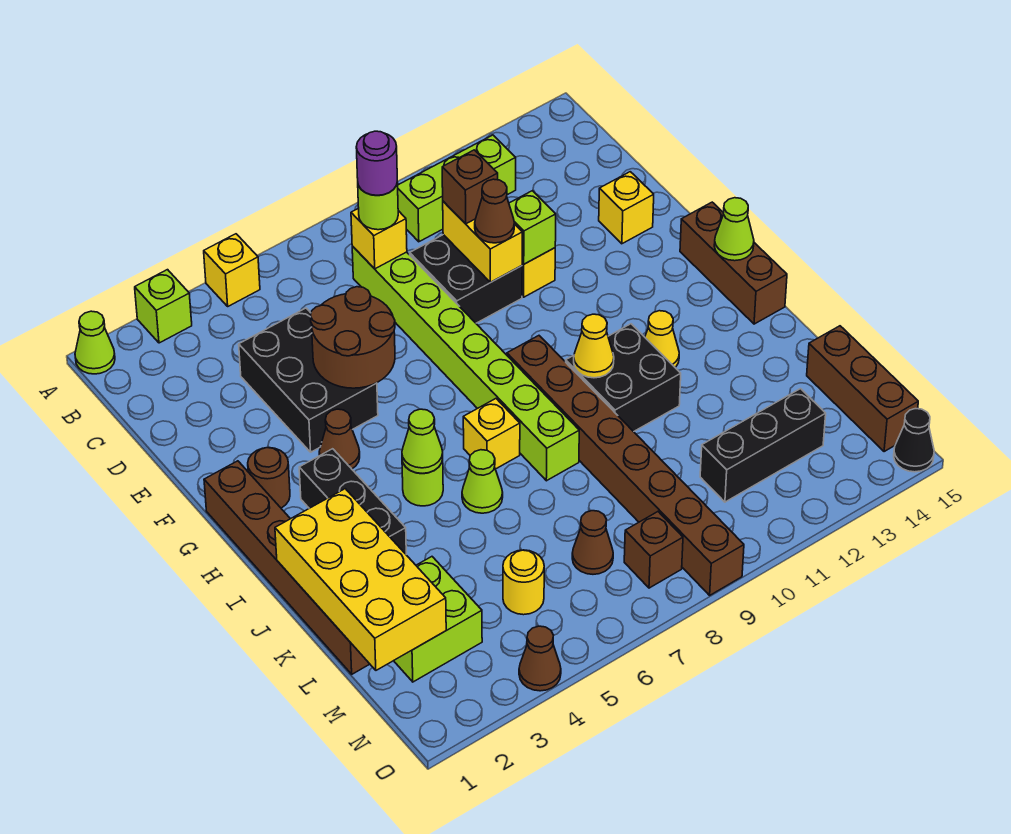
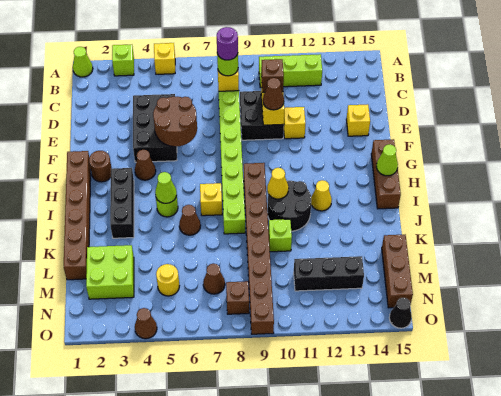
lime 1x1 brick [509,191,556,264] -> lime 1x1 brick moved to [269,219,292,252]
black 2x2 brick [566,324,681,432] -> black 2x2 round brick [268,181,311,231]
yellow 2x4 brick [275,489,446,670] -> none
lime 1x1 cone [462,450,503,513] -> brown 1x1 cone [179,205,201,235]

